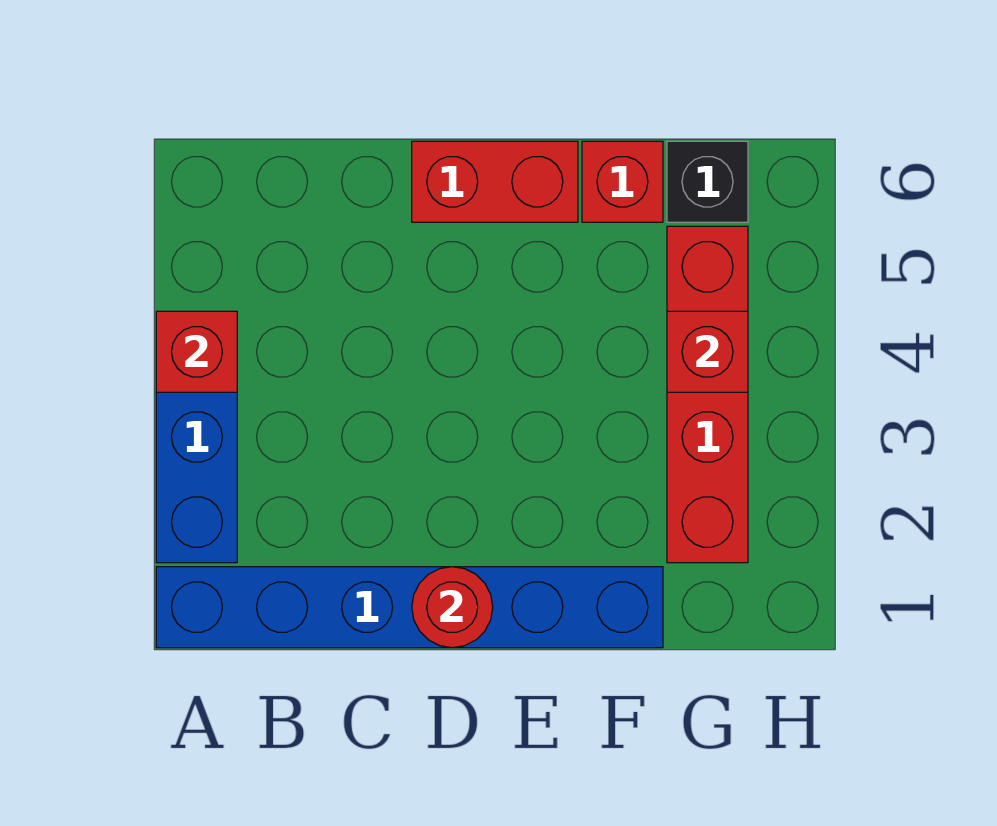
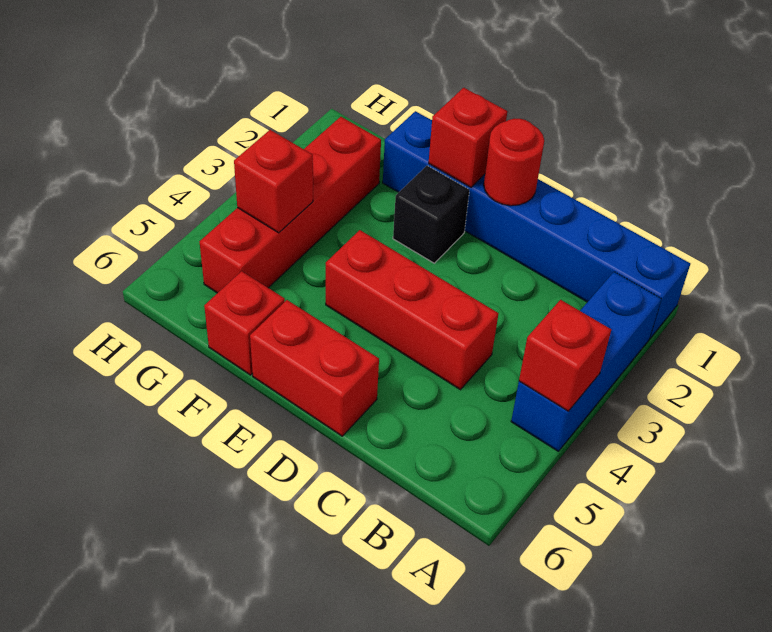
none -> red 1x3 brick [326,230,498,390]
none -> red 1x1 brick [429,88,507,187]
black 1x1 brick [667,141,748,222] -> black 1x1 brick moved to [393,166,469,263]

